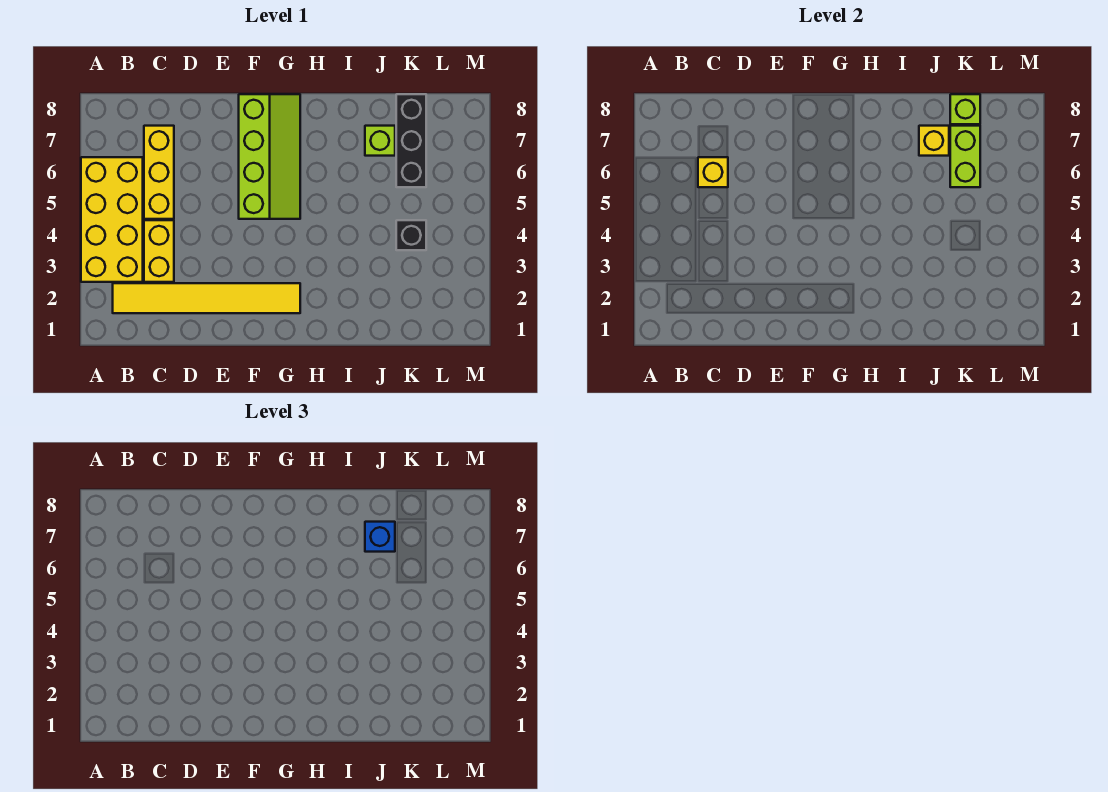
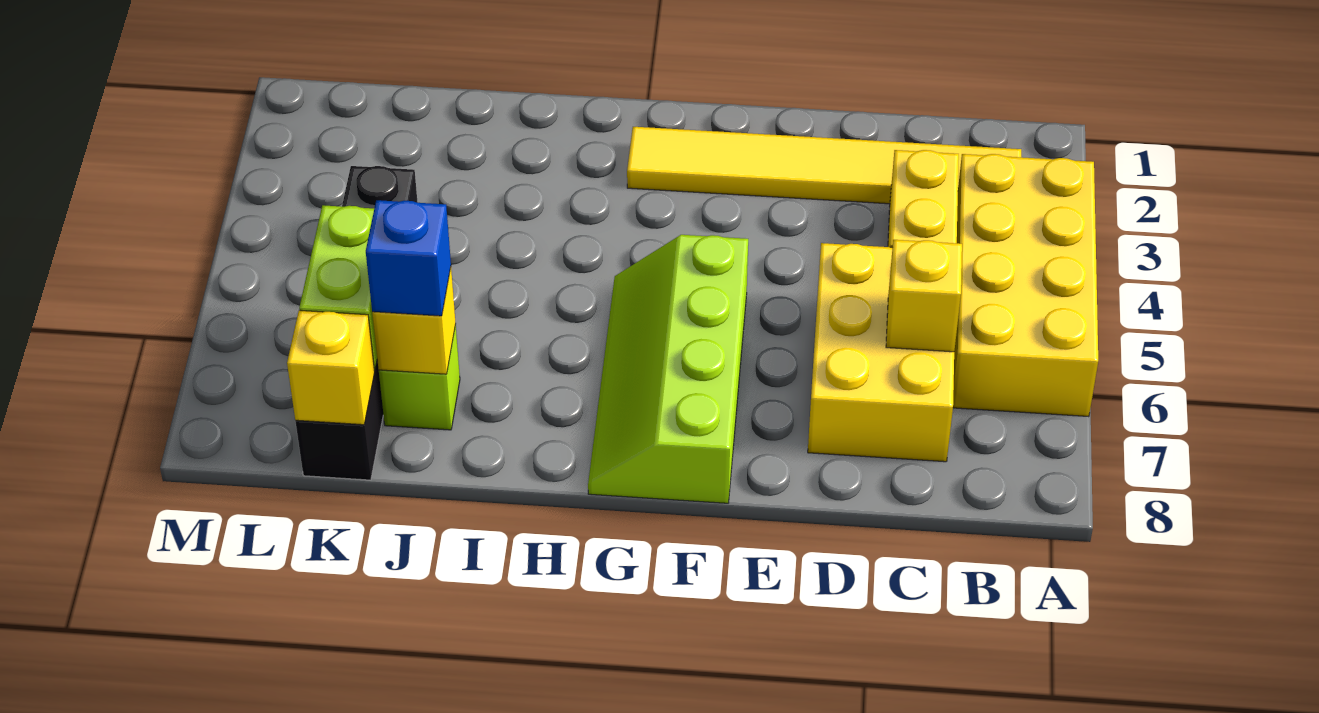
yellow 1x3 brick [144,126,174,219] -> yellow 2x3 brick [808,243,954,462]
lime 1x1 brick [950,94,980,124] -> yellow 1x1 brick [287,310,375,425]

